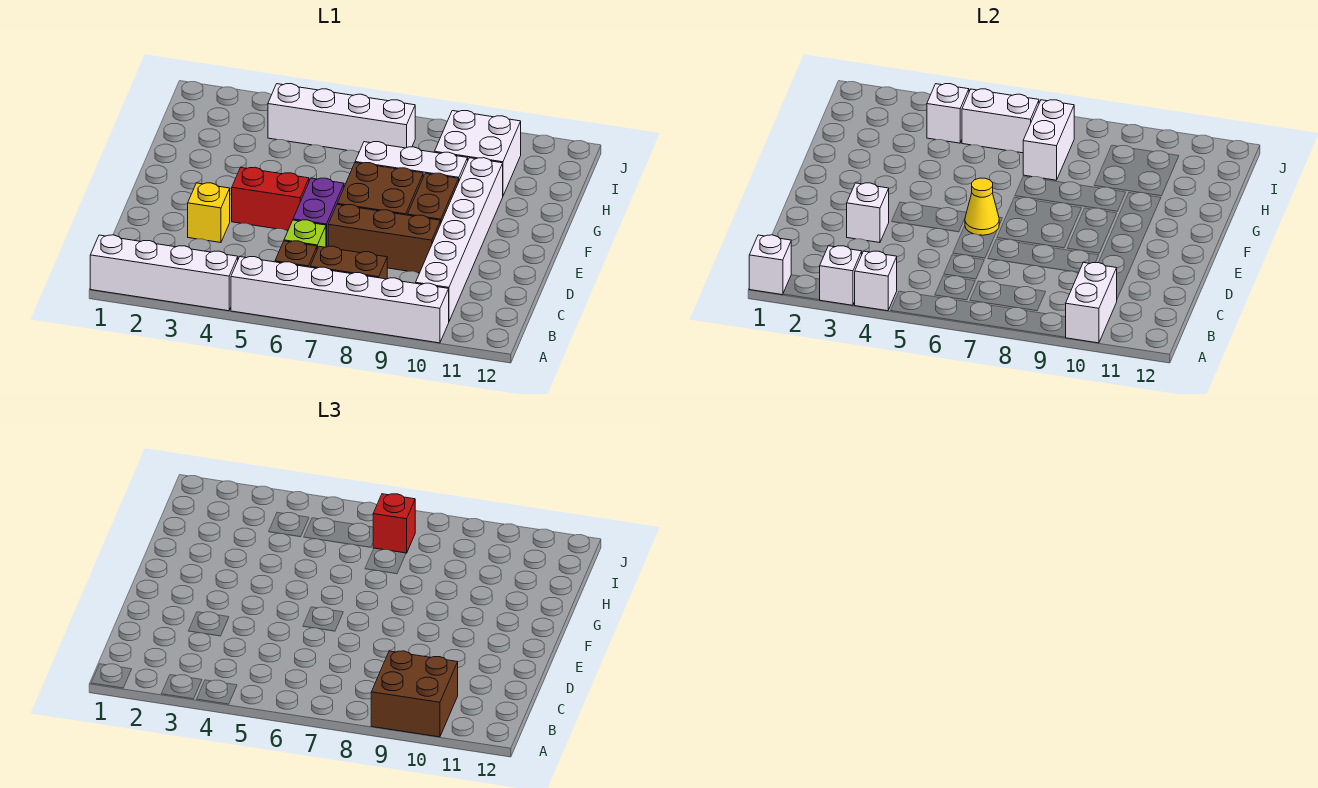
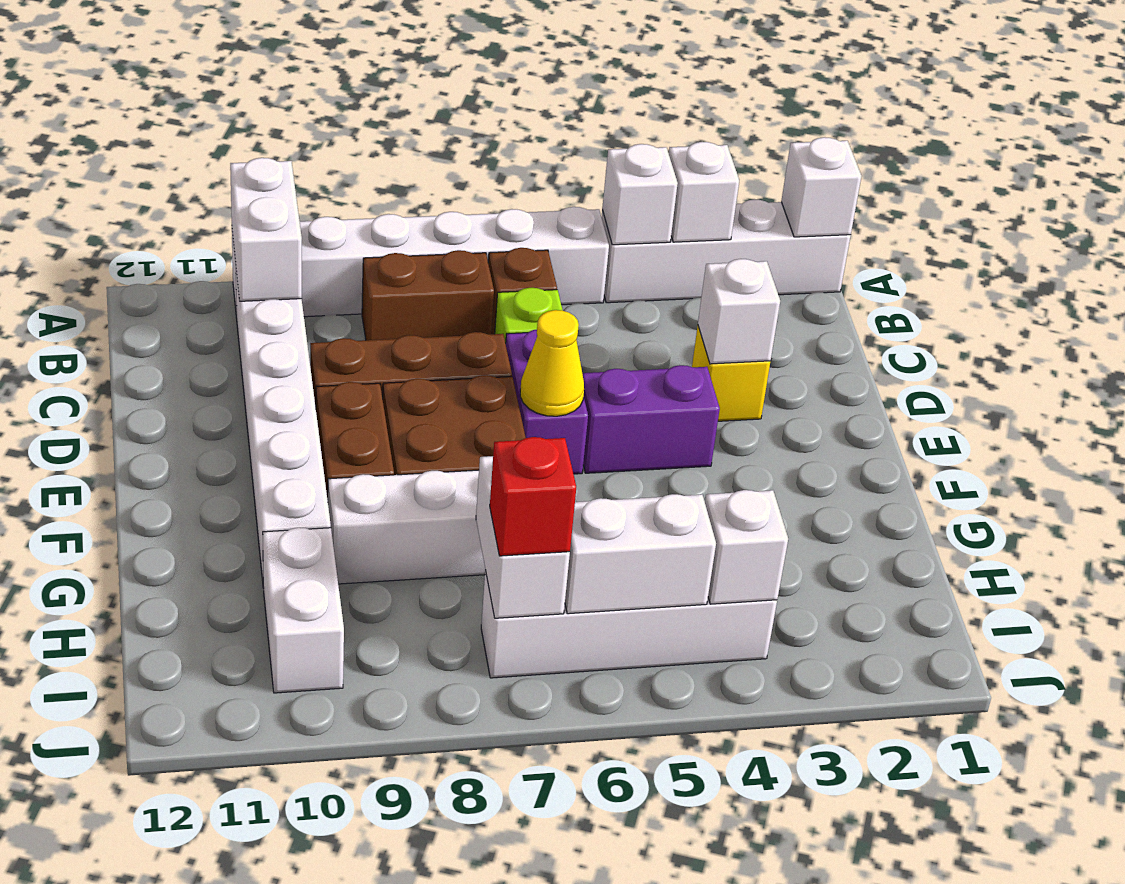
brown 2x2 brick [371,651,458,737] -> none
red 1x2 brick [232,167,309,230] -> purple 1x2 brick [582,365,720,473]
white 2x2 brick [434,111,521,195] -> white 1x2 brick [263,528,344,693]

